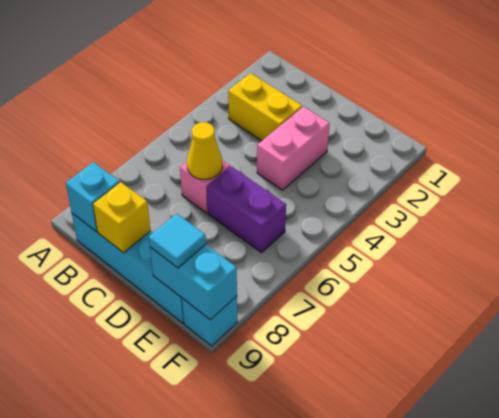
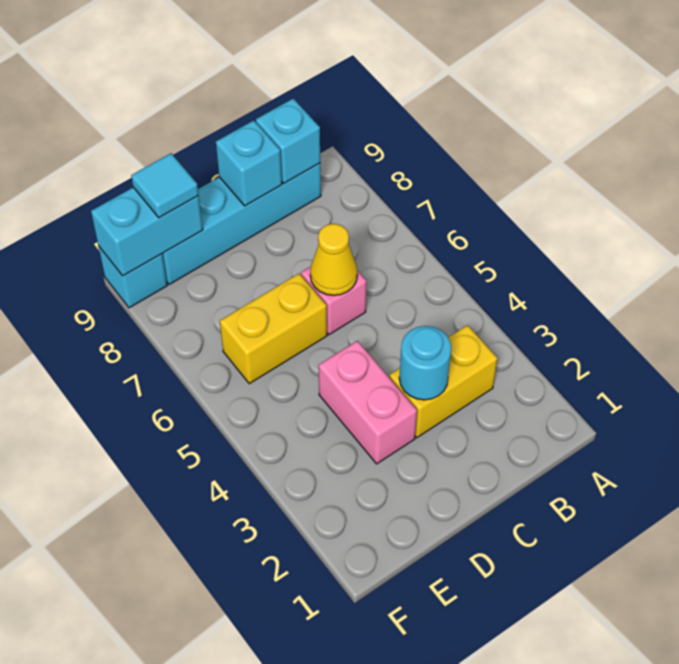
none -> cyan 1x1 round brick [399,326,451,400]
yellow 1x1 brick [93,182,151,253] -> cyan 1x1 brick [216,120,282,206]
purple 1x2 brick [207,166,286,253] -> yellow 1x2 brick [220,273,327,384]

